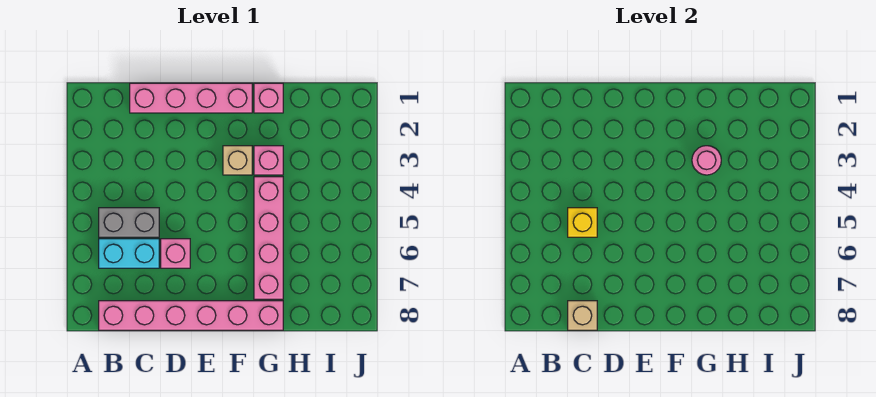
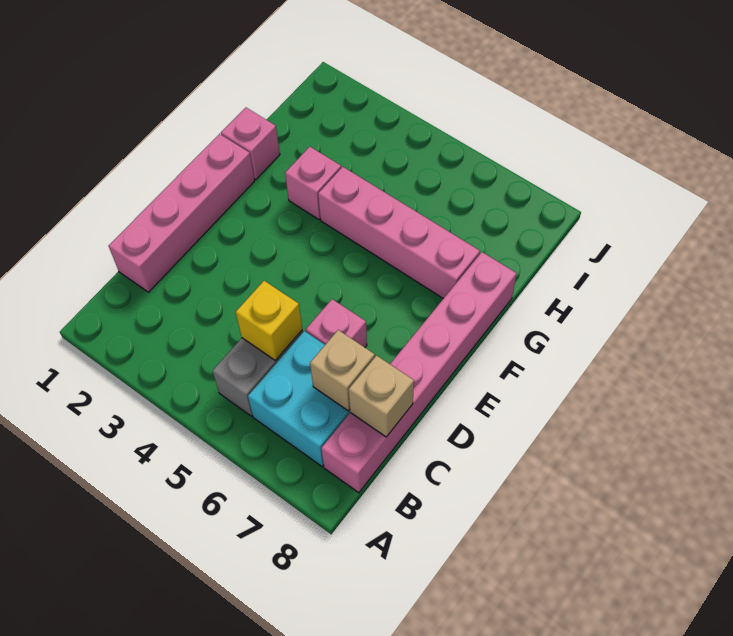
cyan 1x2 brick [99,239,159,268] -> cyan 2x2 brick [248,331,350,466]
tan 1x1 brick [223,146,252,175] -> tan 1x1 brick moved to [310,330,375,411]
pink 1x1 round brick [692,146,721,175] -> none

